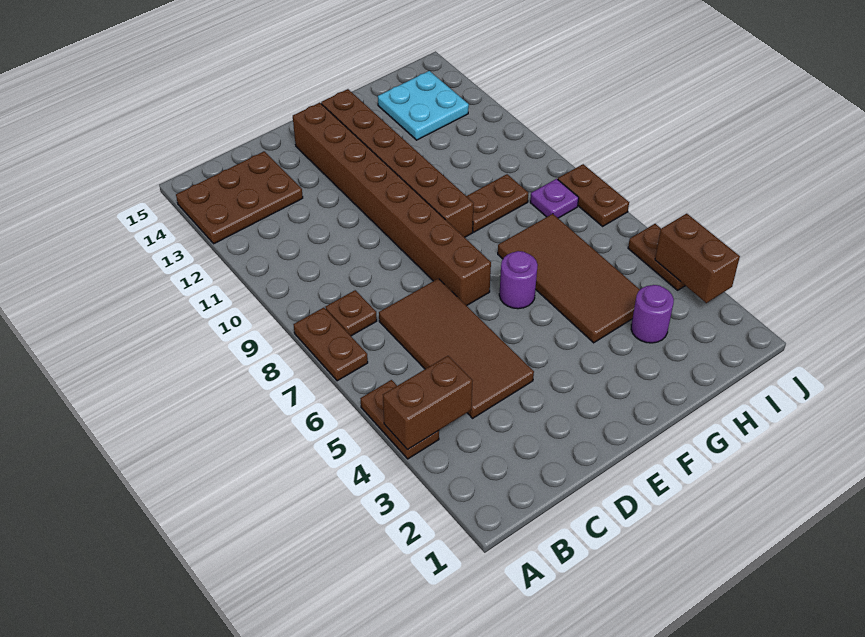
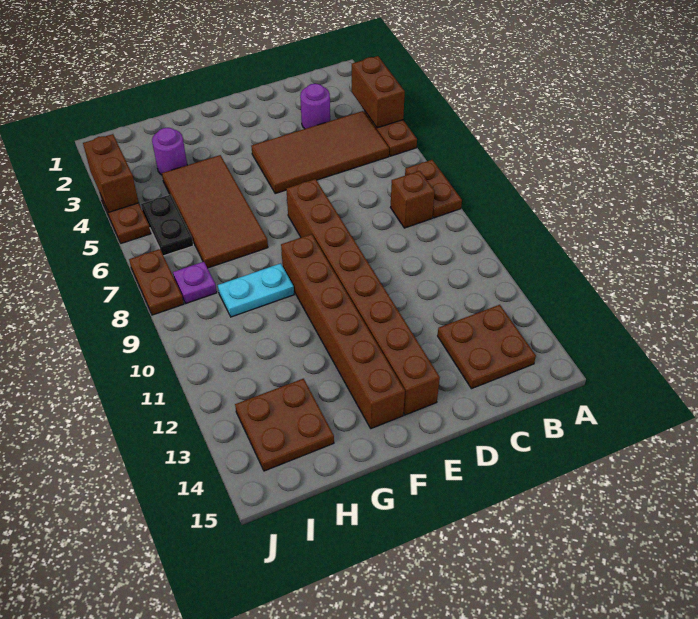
brown 1x2 brick [383,356,472,450] -> brown 1x2 brick turned to [352,56,405,128]
brown 2x3 plate [176,151,303,244] -> brown 2x2 plate [438,305,536,389]
brown 1x1 plate [326,290,377,336] -> brown 1x1 brick [391,171,435,228]
brown 2x4 tile [379,279,534,418] -> brown 2x4 tile turned to [251,111,389,194]
purple 1x1 round brick [499,251,538,309] -> purple 1x1 round brick moved to [300,84,330,129]
brown 1x2 plate [467,174,528,232] -> cyan 1x2 plate [218,263,294,317]
cyan 2x2 plate [378,71,469,140] -> brown 2x2 plate [235,379,334,471]
none -> black 1x2 plate [141,195,193,256]

